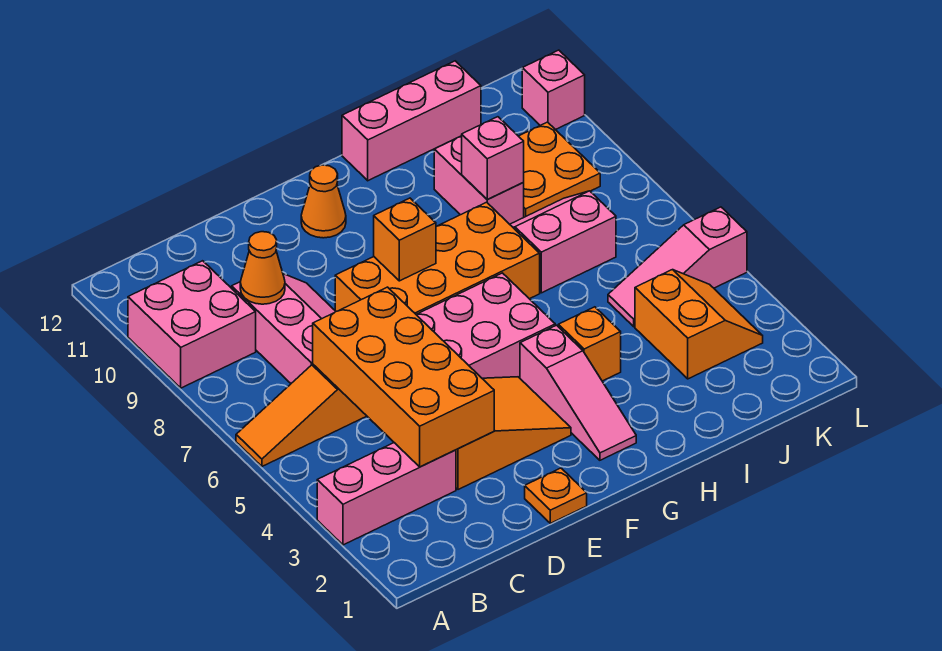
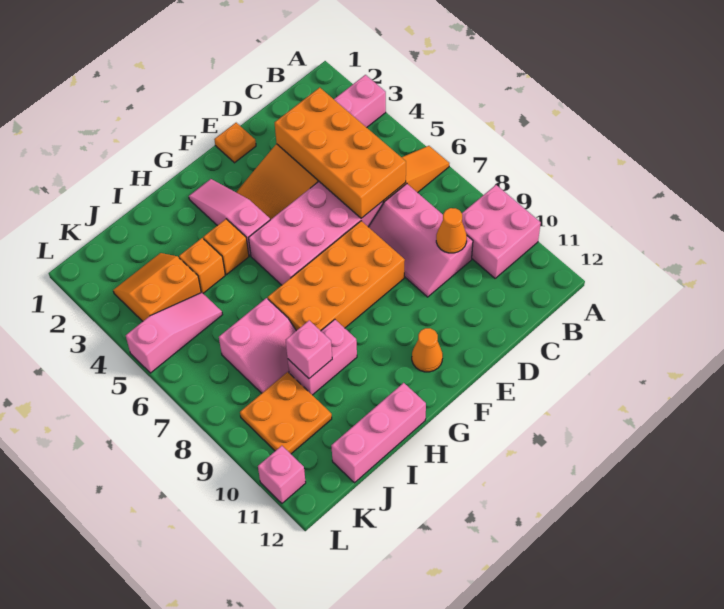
orange 1x1 brick [374,198,436,281] -> orange 1x1 brick moved to [179,238,225,293]
pink 1x2 brick [434,136,524,224] -> pink 1x2 brick turned to [288,319,357,395]
orange 2x2 slope [635,270,763,379] -> orange 2x2 slope turned to [113,253,201,321]

